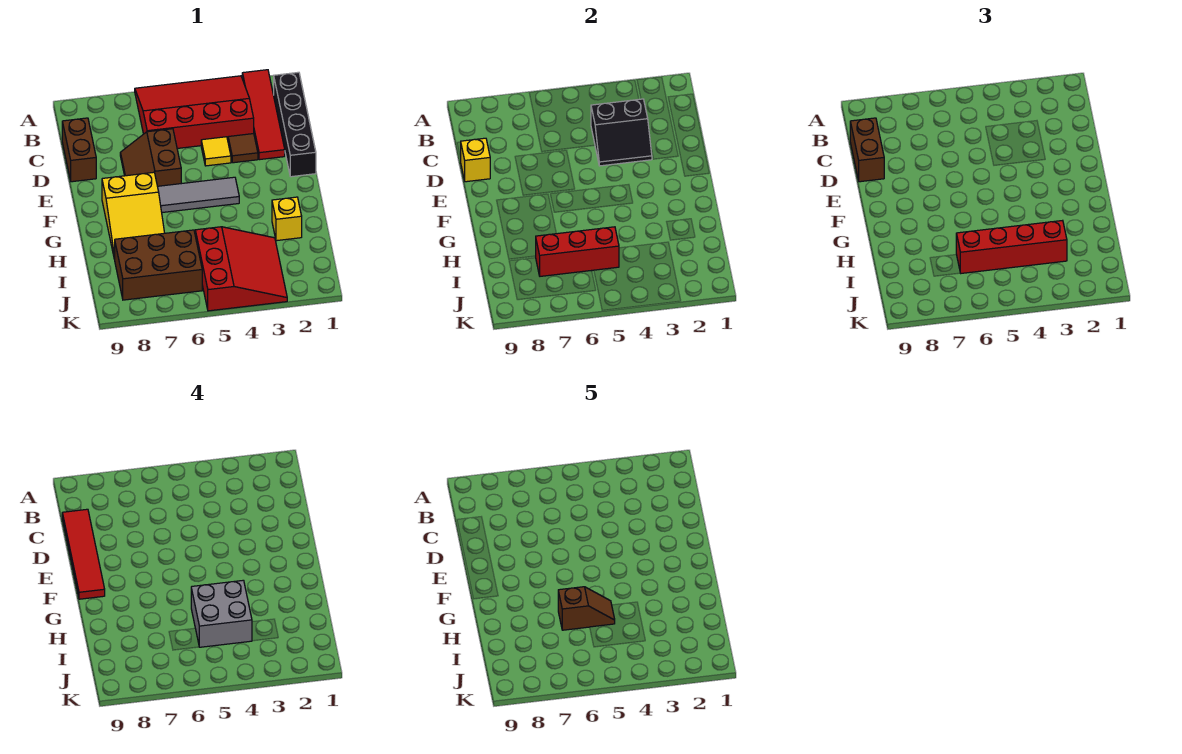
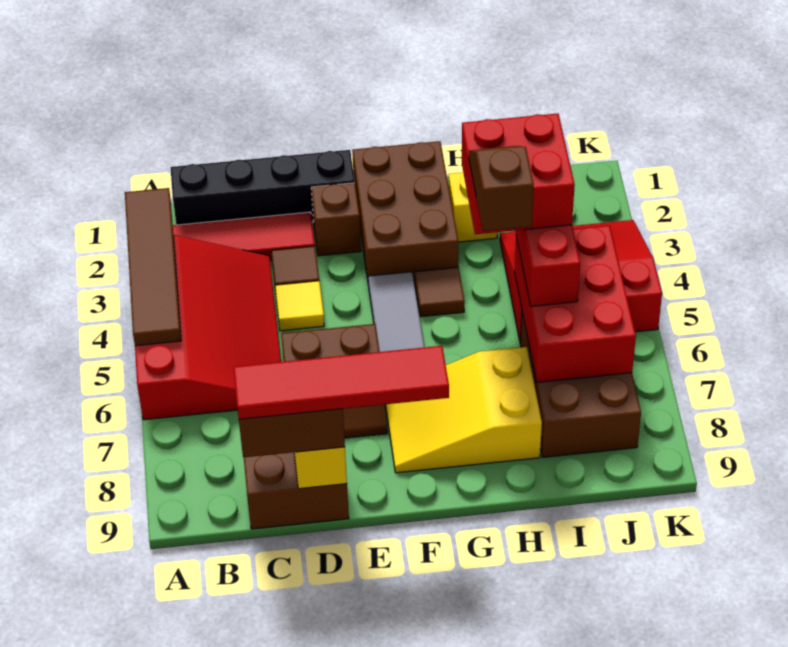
none -> brown 1x4 tile [125,188,181,346]
red 3x4 slope [135,76,254,148] -> red 3x4 slope turned to [135,235,281,420]
black 2x2 slope [591,99,652,166] -> none
none -> brown 1x1 brick [311,183,361,256]
none -> brown 2x3 brick [352,141,458,281]
yellow 2x3 slope [102,172,164,259] -> yellow 2x3 slope turned to [385,347,542,473]
none -> brown 1x1 tile [415,267,465,317]
grey 2x2 brick [191,580,252,647] -> red 2x2 brick [462,114,575,234]
red 1x3 brick [536,227,619,276] -> red 2x3 brick [515,226,636,382]

